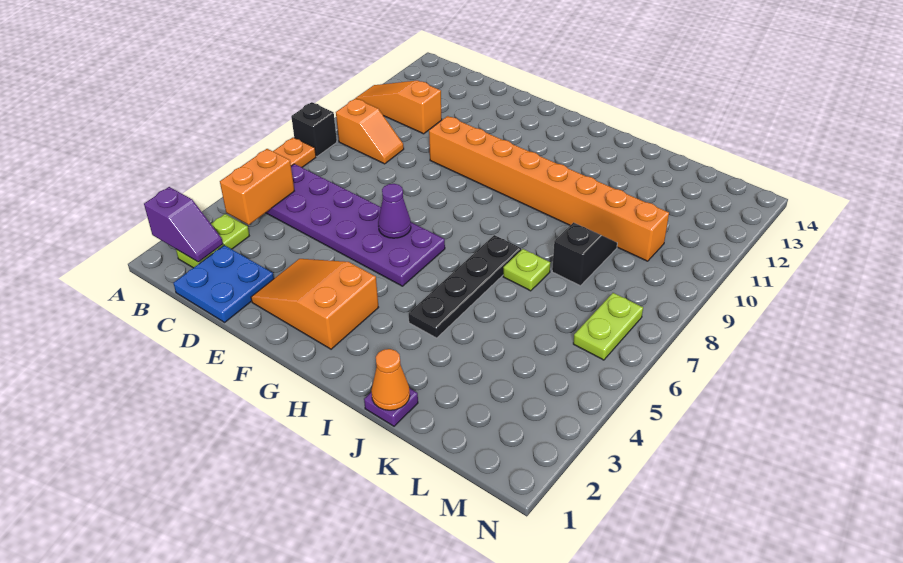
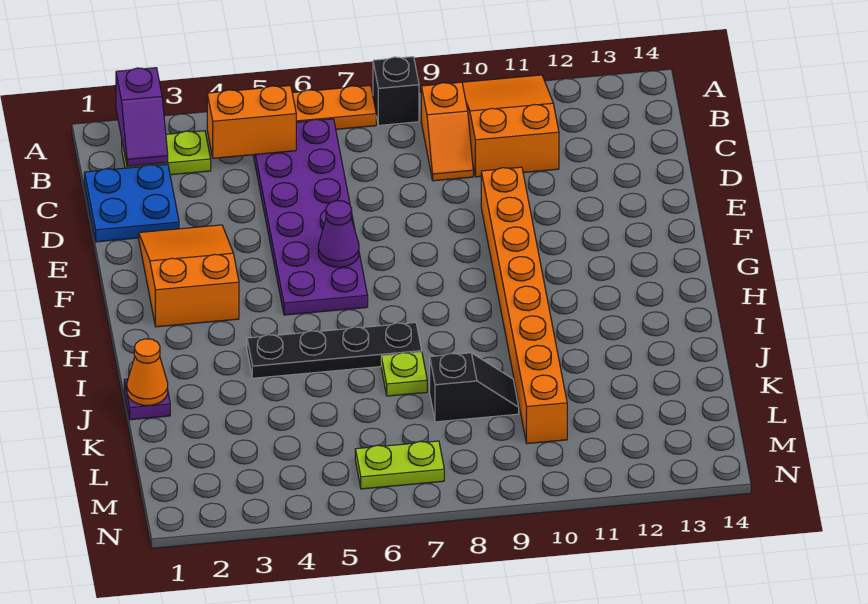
orange 1x3 slope [356,80,442,134] -> orange 2x3 slope [462,75,559,177]

